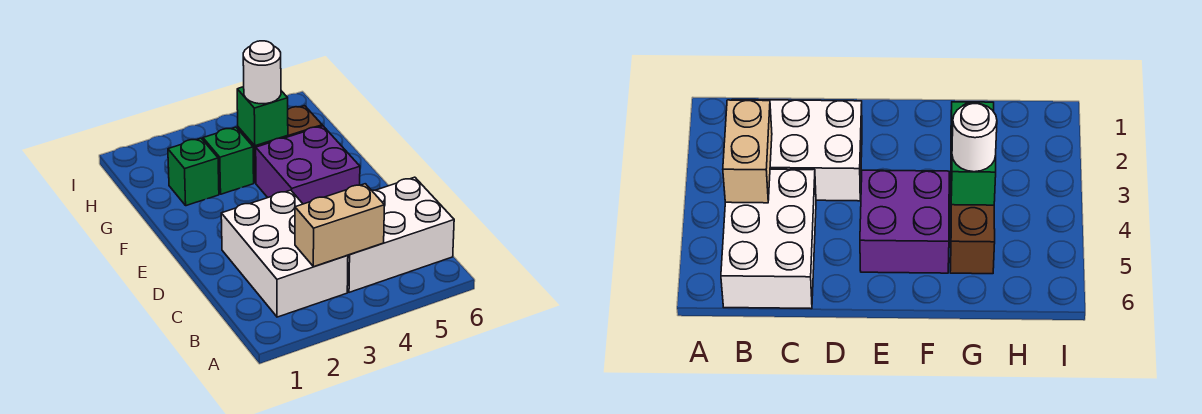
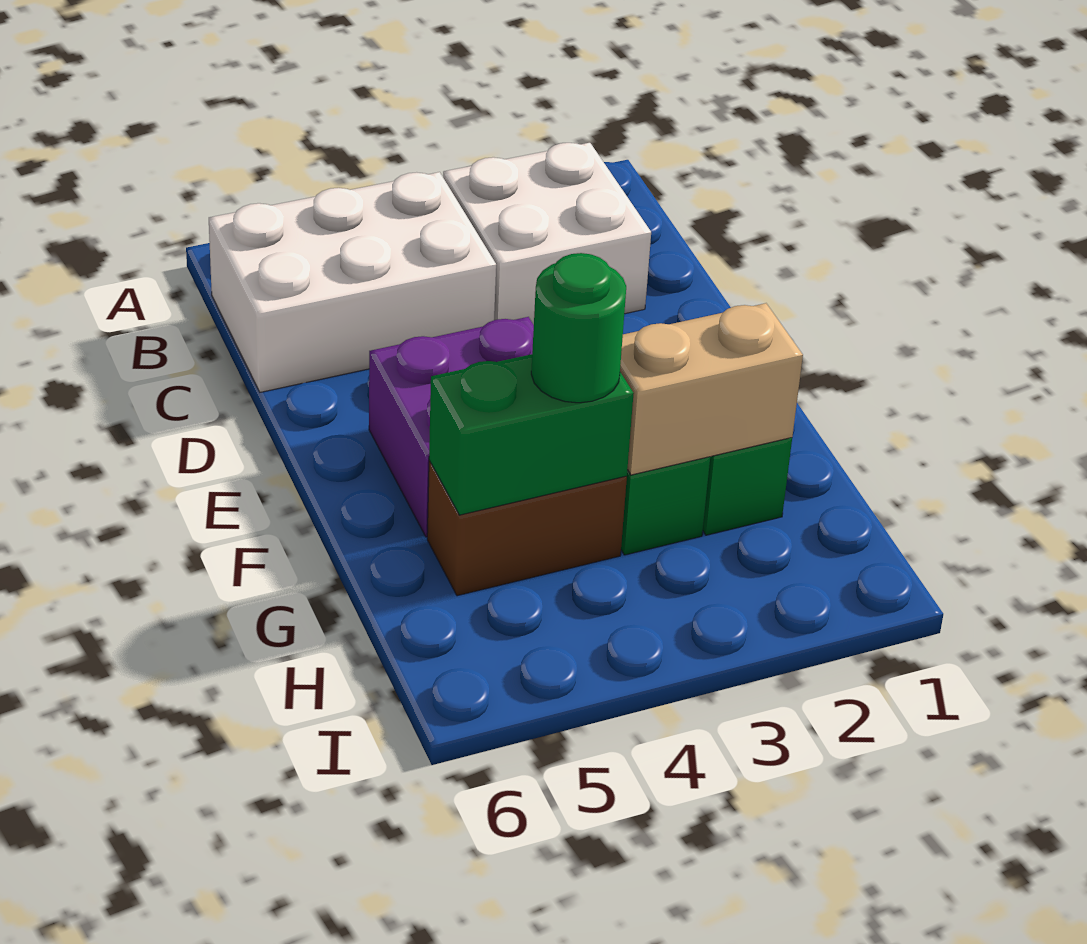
white 2x3 brick [221,190,348,317] -> white 2x2 brick [443,143,651,325]
tan 1x2 brick [295,184,384,267] -> tan 1x2 brick moved to [620,303,803,475]
green 1x1 brick [237,87,288,146] -> green 1x2 brick [429,354,634,515]
white 1x1 round brick [243,41,281,104] -> green 1x1 round brick [531,253,626,403]

